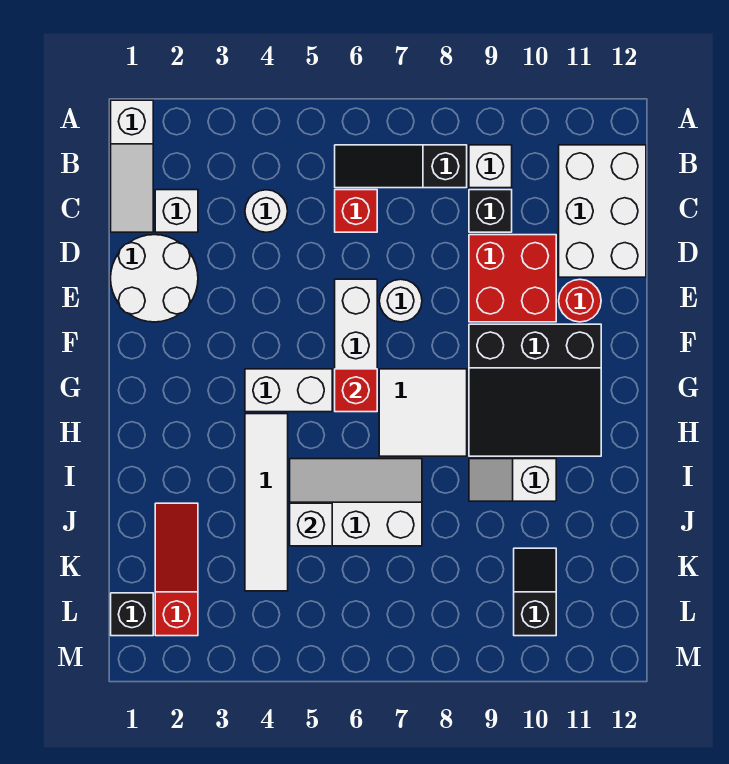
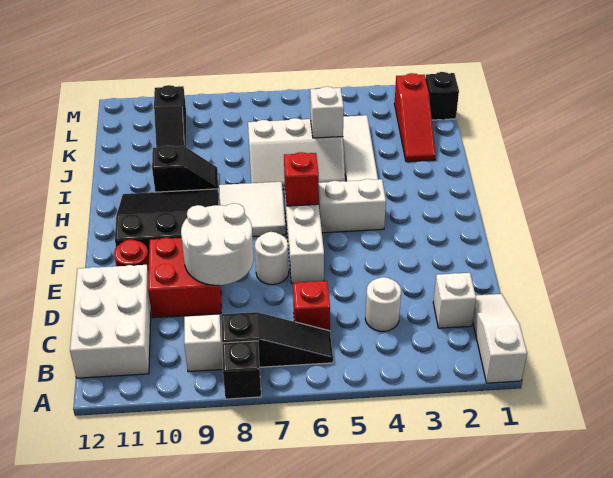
black 1x1 brick [469,190,512,232] -> black 1x1 brick moved to [222,341,261,399]
white 2x2 round brick [111,235,198,322] -> white 2x2 round brick moved to [181,203,254,285]
white 1x2 slope [469,459,556,501] -> black 1x2 slope [152,145,218,192]

